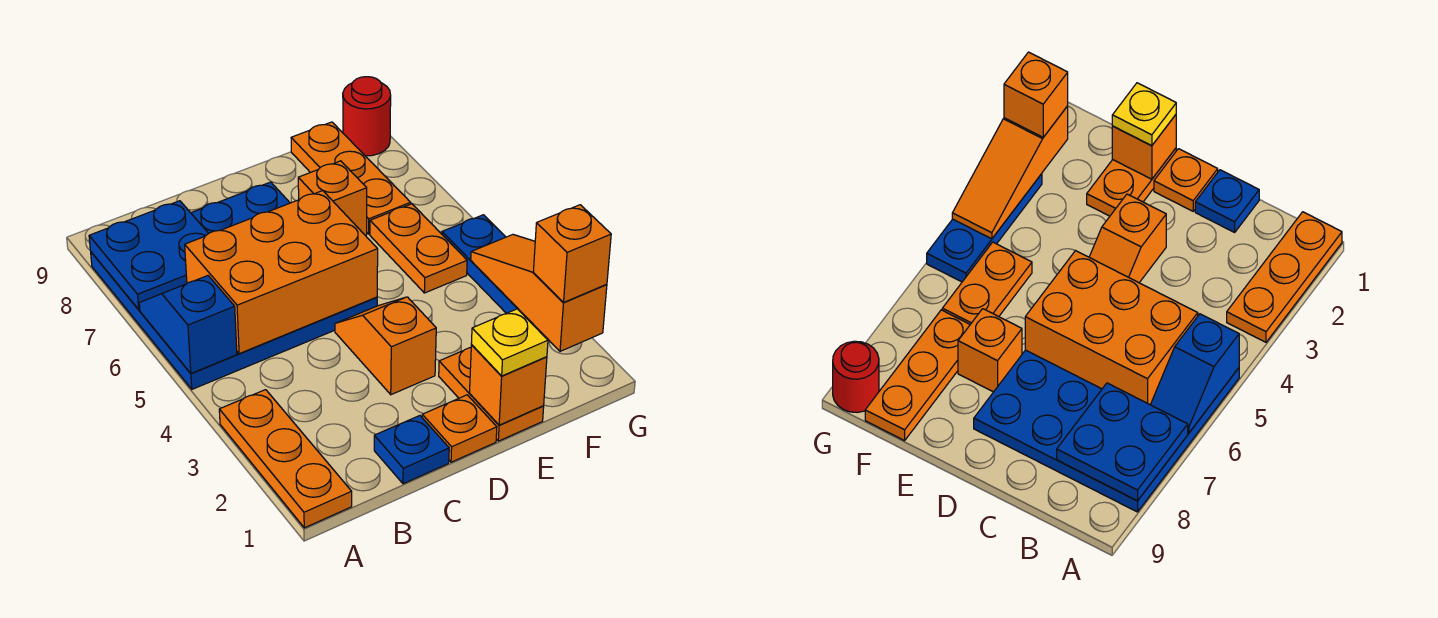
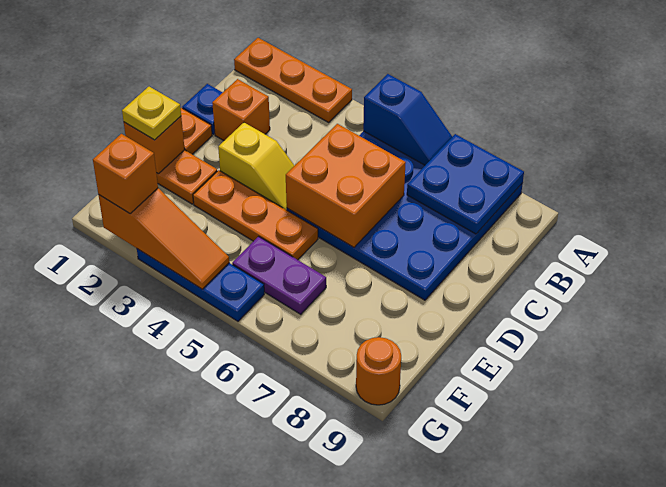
orange 2x3 brick [185,191,378,354] -> orange 2x2 brick [286,124,406,247]
orange 1x2 slope [335,297,436,395] -> yellow 1x2 slope [218,123,294,210]
orange 1x1 brick [298,161,367,236] -> orange 1x1 brick moved to [212,79,270,141]
orange 1x2 plate [370,204,467,293] -> purple 1x2 plate [232,237,326,314]
orange 1x3 plate [291,122,411,234] -> orange 1x3 plate moved to [193,170,318,260]
red 1x1 round brick [343,77,391,156] -> orange 1x1 round brick [356,337,401,405]

